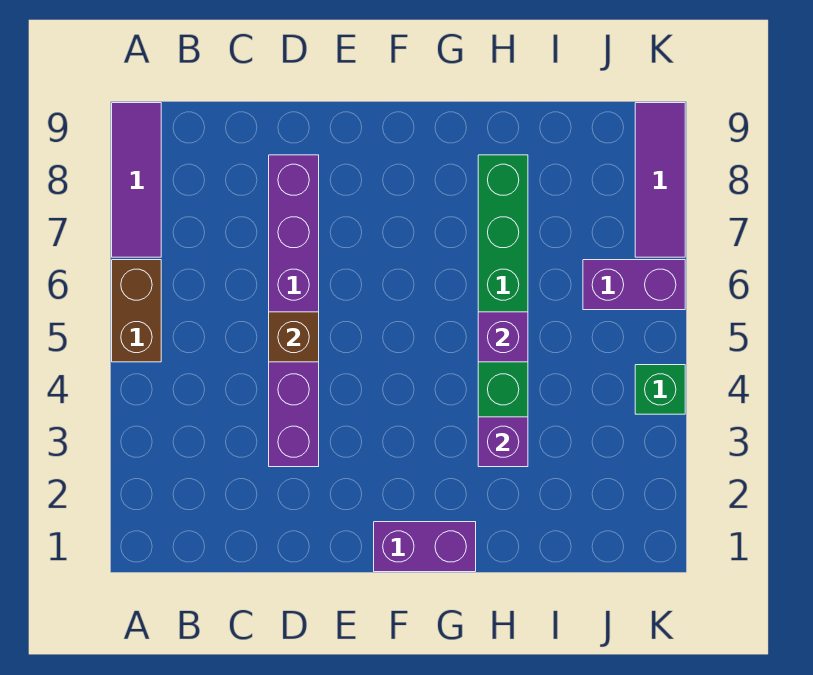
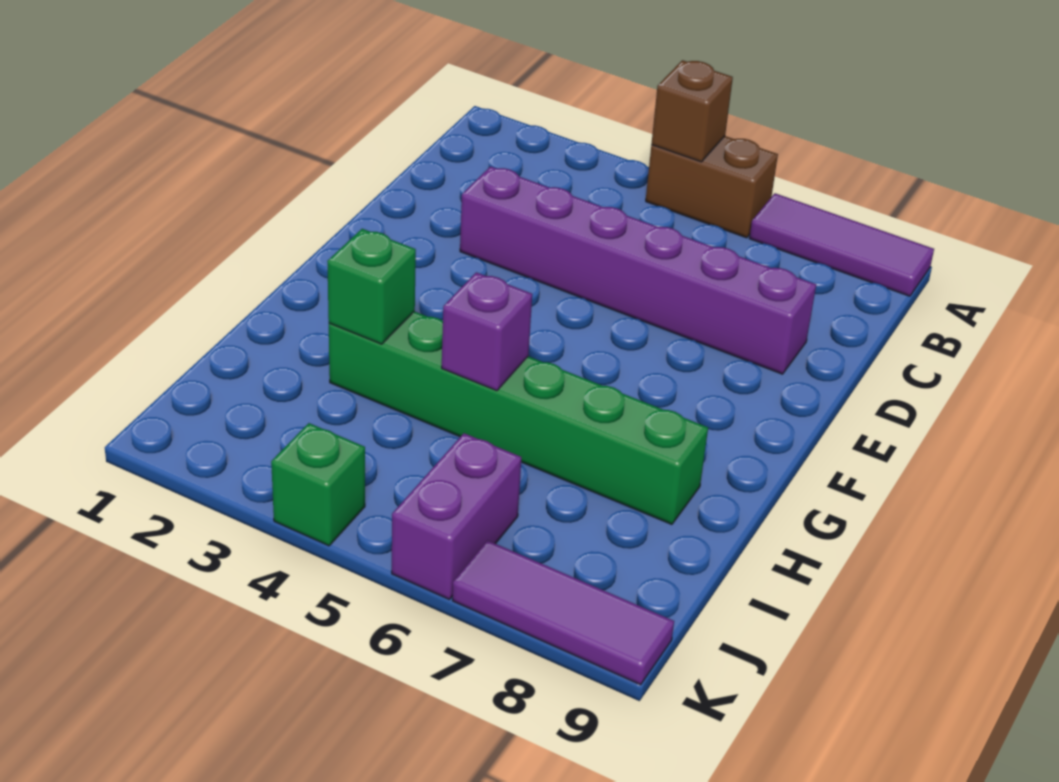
brown 1x1 brick [269,312,319,362] -> brown 1x1 brick moved to [651,60,733,162]
purple 1x2 brick [374,522,476,572] -> none
purple 1x1 brick [478,417,528,467] -> green 1x1 brick [327,229,416,344]

